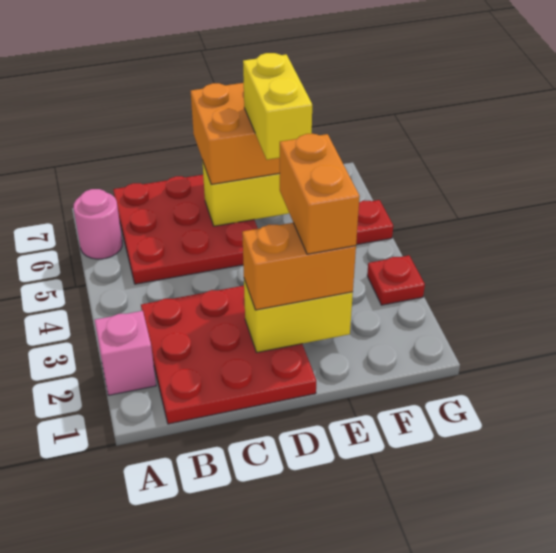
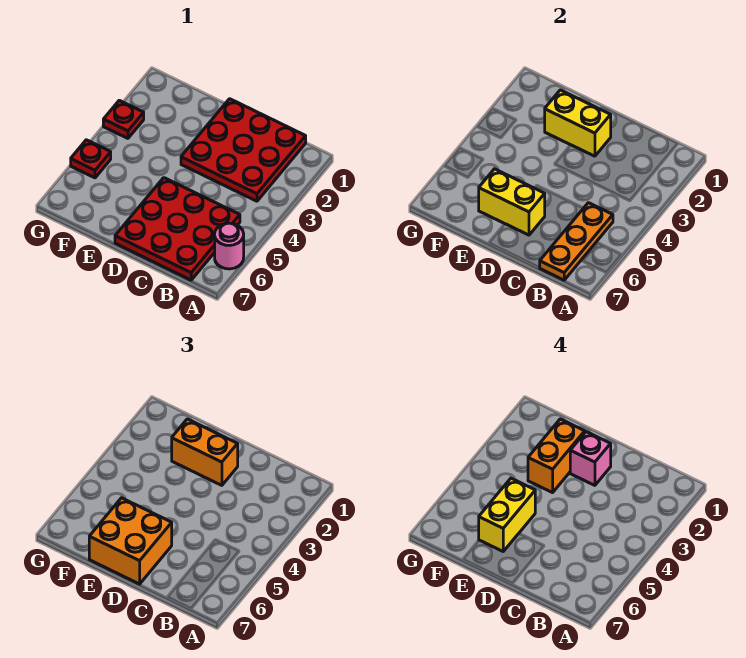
pink 1x1 brick [95,311,156,395] -> pink 1x1 brick moved to [570,432,611,485]
none -> orange 1x3 plate [540,203,613,280]

